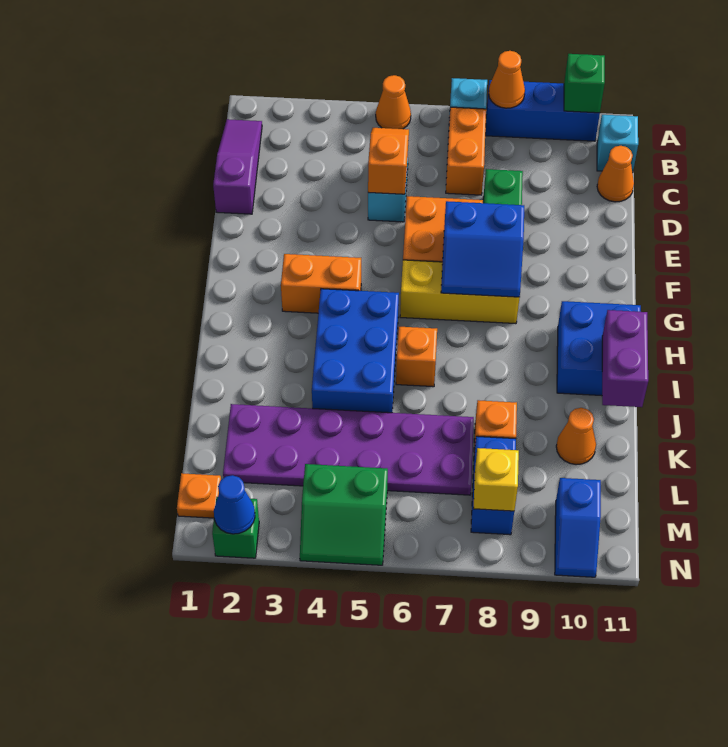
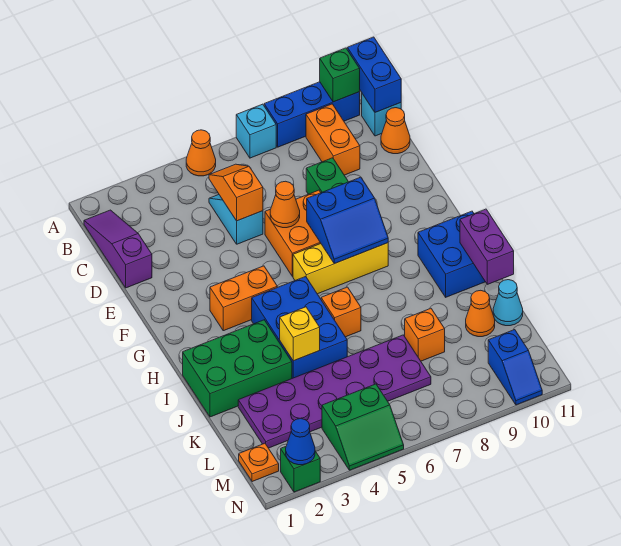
orange 1x1 cone [489,51,525,108] -> orange 1x1 cone moved to [270,181,300,228]
orange 1x2 brick [446,107,486,195] -> orange 1x2 brick moved to [306,104,360,175]
none -> green 2x3 brick [183,320,292,417]
none -> cyan 1x1 cone [493,280,523,326]
blue 1x2 brick [471,436,516,535] -> blue 1x2 brick moved to [347,37,401,112]
yellow 1x1 brick [473,448,519,511] -> yellow 1x1 brick moved to [280,307,320,361]

